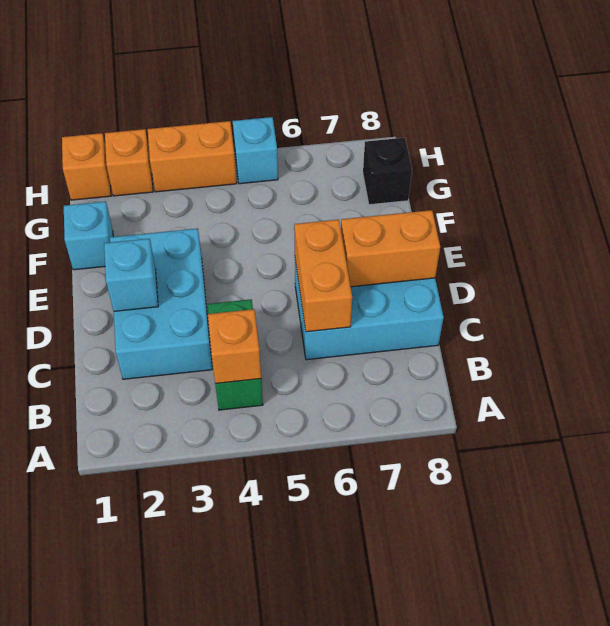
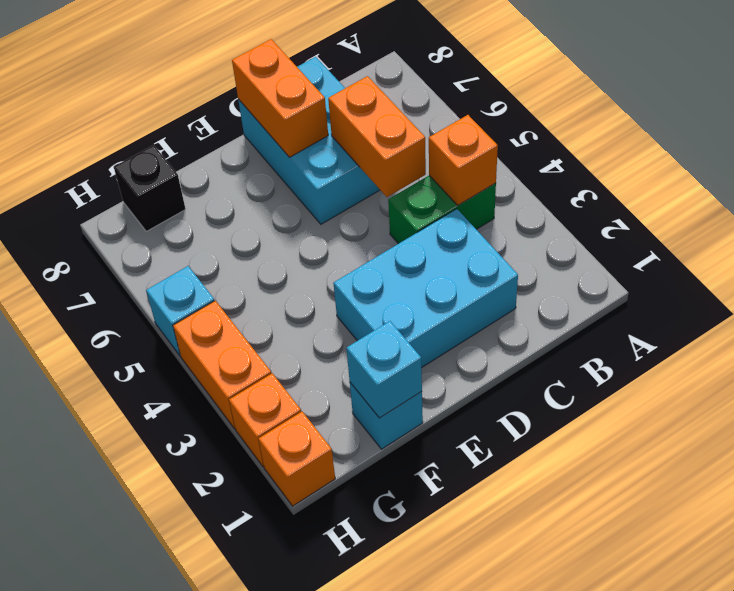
orange 1x2 brick [294,220,352,332] -> orange 1x2 brick turned to [328,76,426,197]
cyan 1x1 brick [104,239,158,311] -> cyan 1x1 brick moved to [346,321,422,418]

